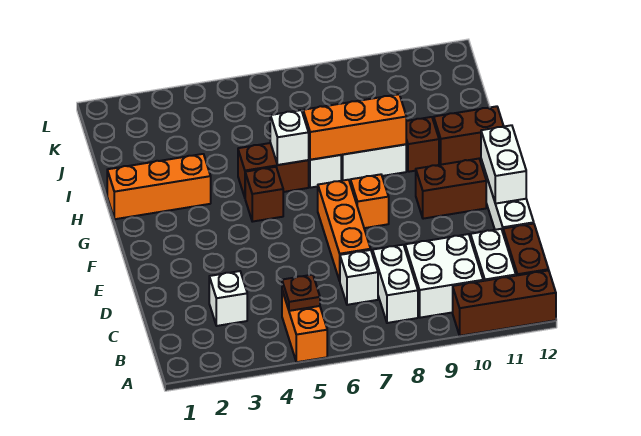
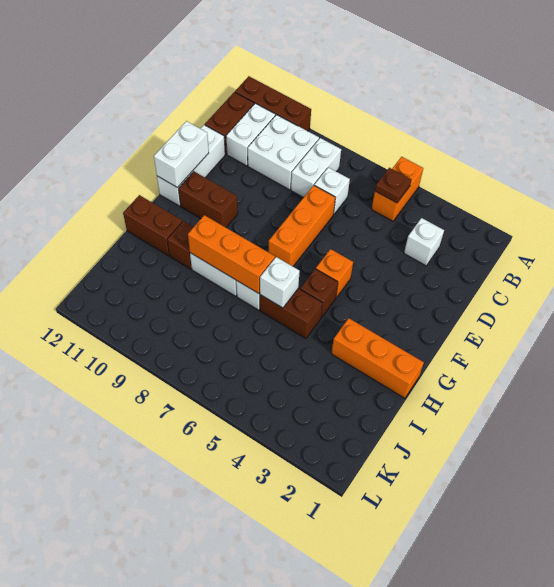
orange 1x1 brick [350,174,389,228] -> orange 1x1 brick moved to [316,249,353,298]

